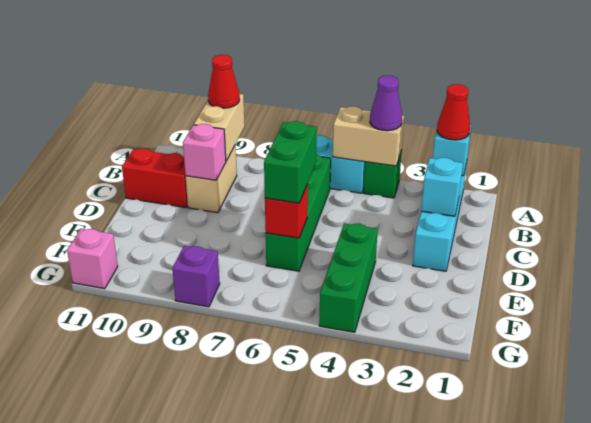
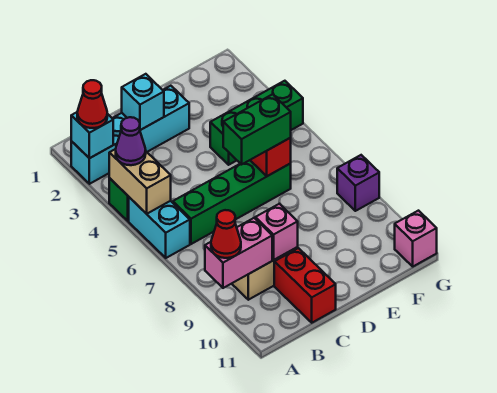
tan 1x2 brick [194,94,245,161] -> pink 1x2 brick [205,218,272,288]

